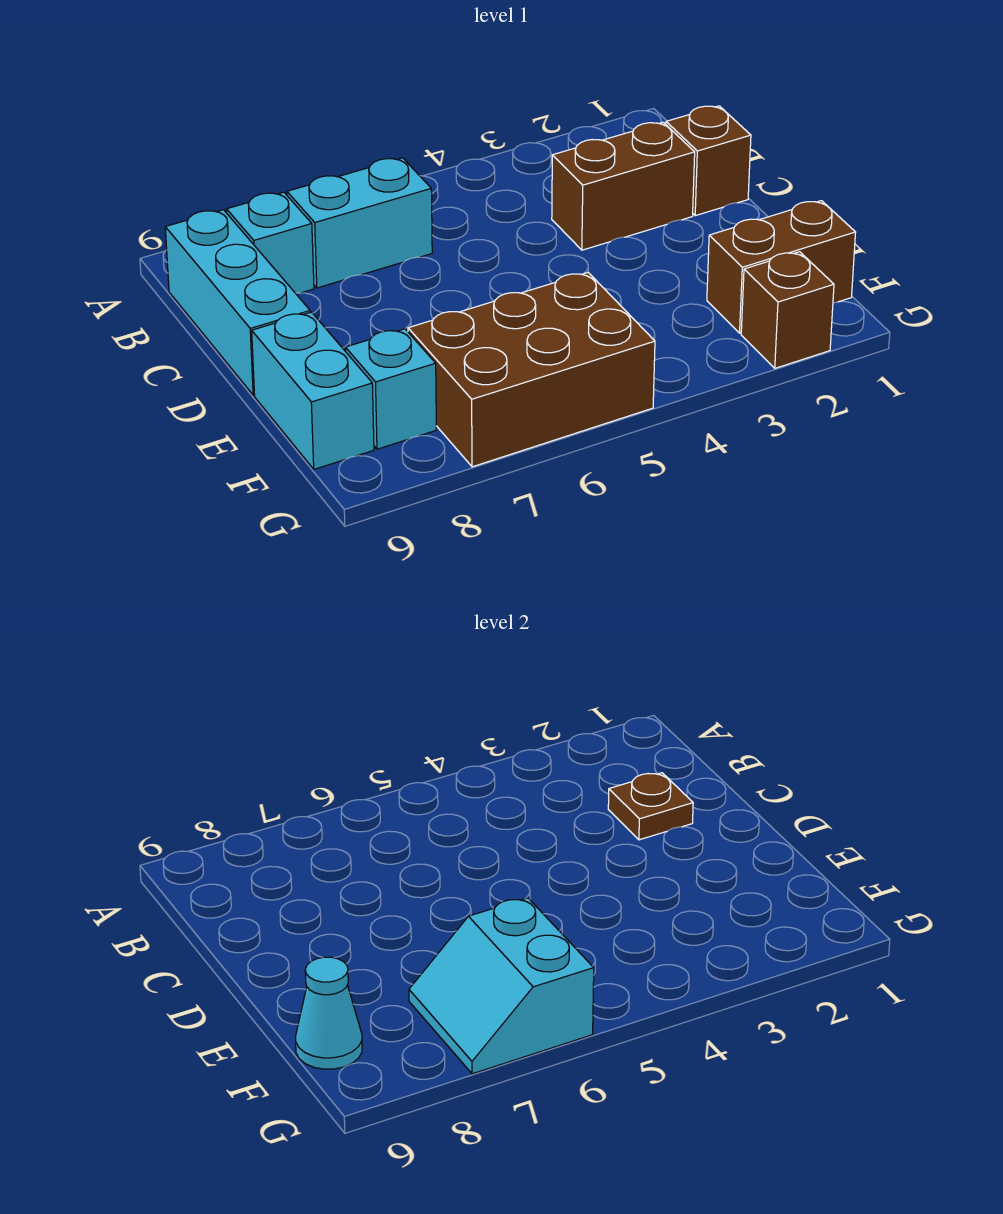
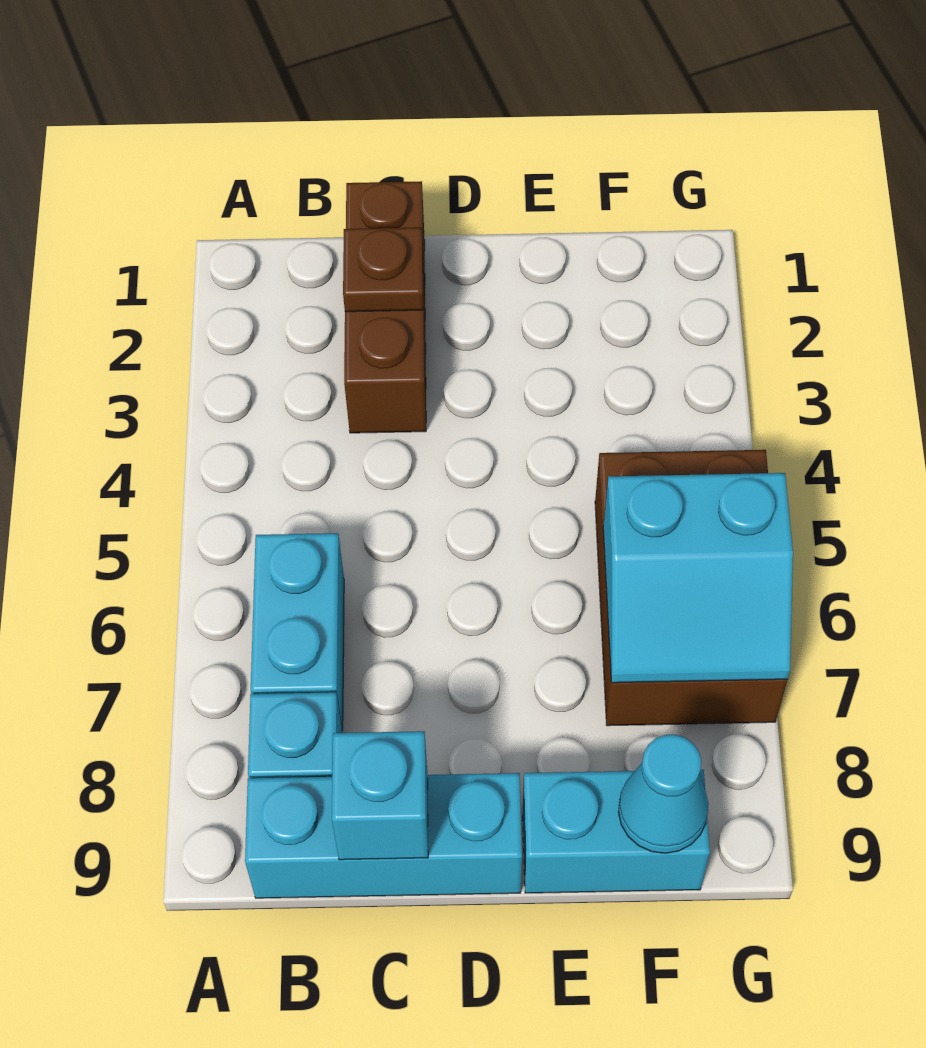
brown 1x2 brick [707,201,856,333] -> none
cyan 1x1 brick [345,329,436,449] -> cyan 1x1 brick moved to [332,731,428,860]
brown 1x1 brick [741,252,834,368] -> none

